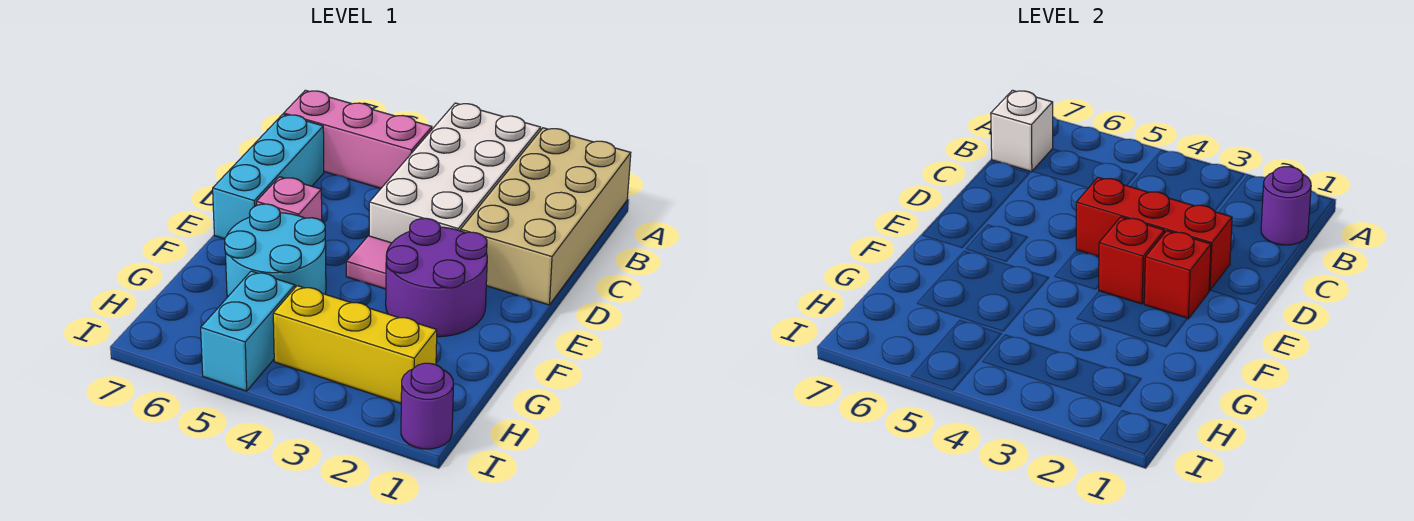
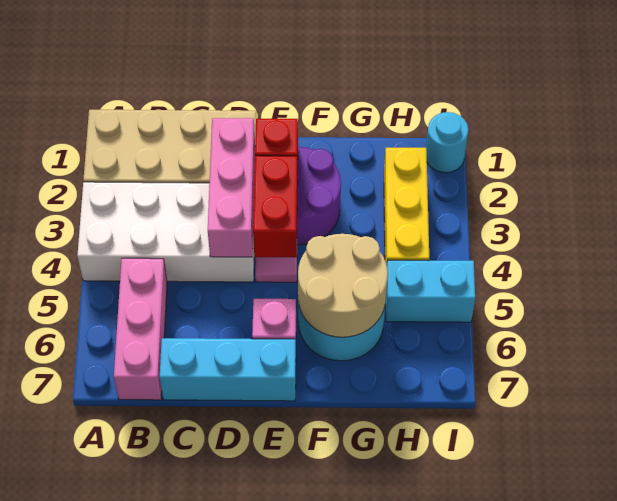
purple 1x1 round brick [1261,167,1311,245] -> none
white 1x1 brick [991,90,1053,172] -> none
red 1x3 brick [1076,177,1232,291] -> pink 1x3 brick [208,118,255,257]
red 1x1 brick [1098,217,1164,304] -> red 1x2 brick [253,156,298,257]
none -> tan 2x2 round brick [298,234,388,337]
purple 1x1 round brick [401,363,453,449] -> cyan 1x1 round brick [426,112,468,173]

